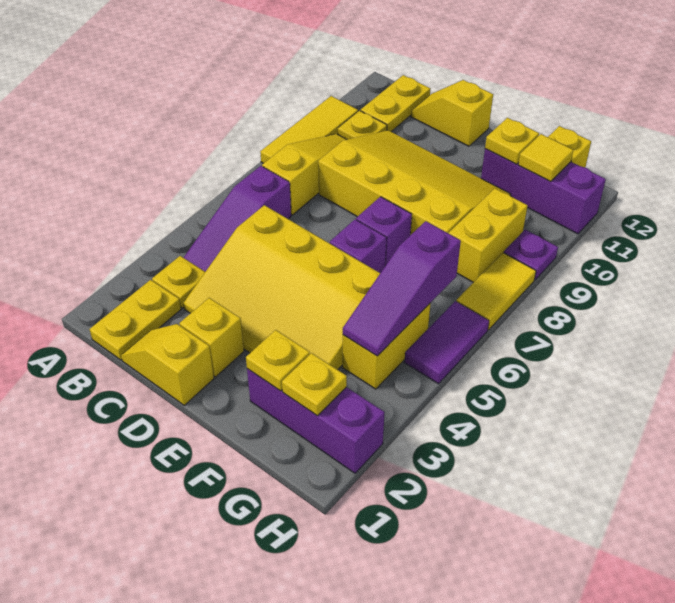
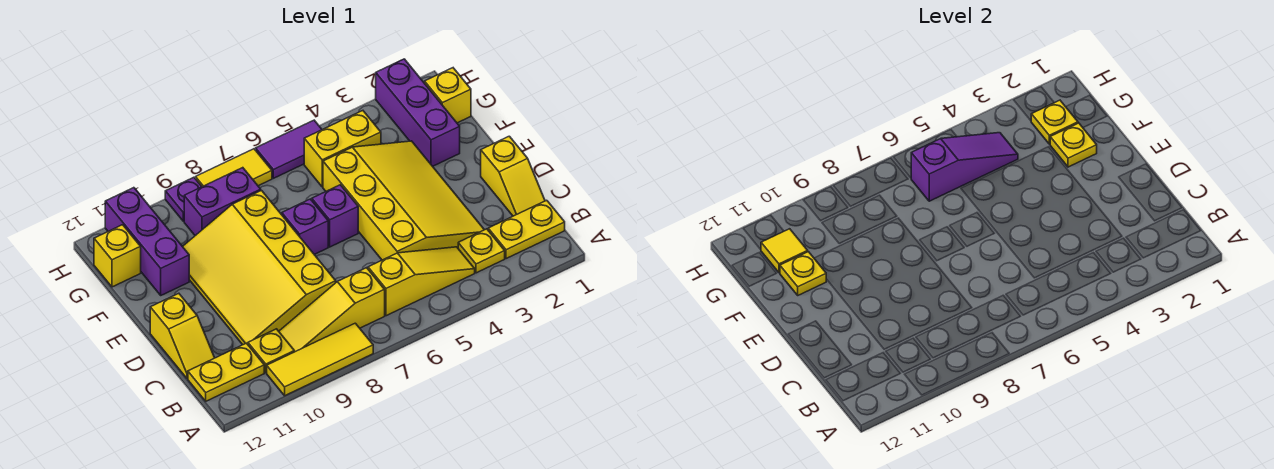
purple 1x3 slope [183,166,291,272] -> yellow 1x3 slope [368,247,475,316]
yellow 1x1 brick [179,298,244,377] -> yellow 1x1 brick moved to [425,68,471,123]
yellow 1x2 brick [449,188,528,282] -> purple 1x2 brick [184,168,261,236]

